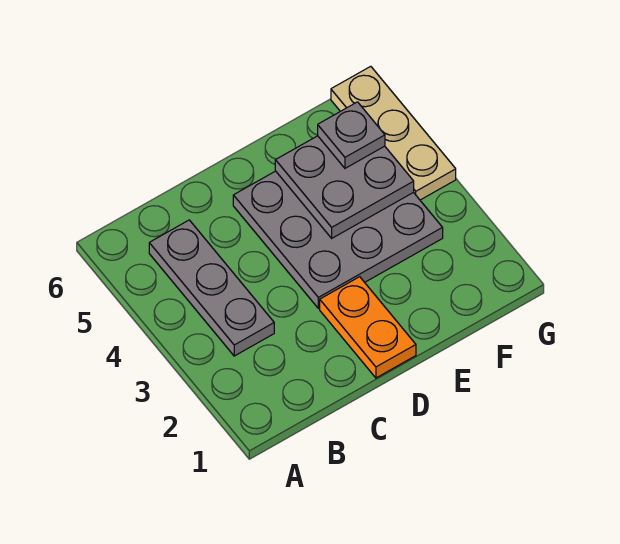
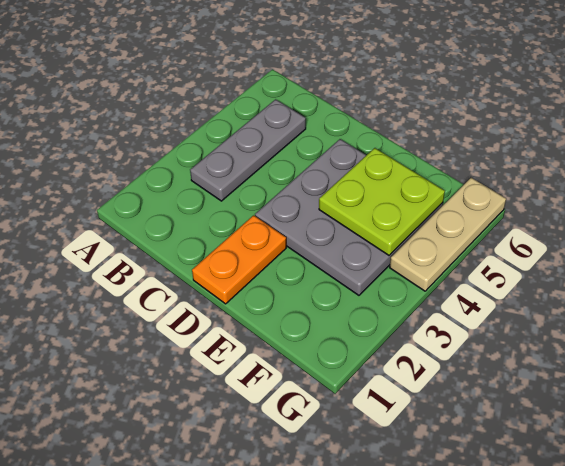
grey 2x2 plate [275,136,414,238] -> lime 2x2 plate [319,148,445,255]
grey 1x1 plate [318,102,385,168] -> none

